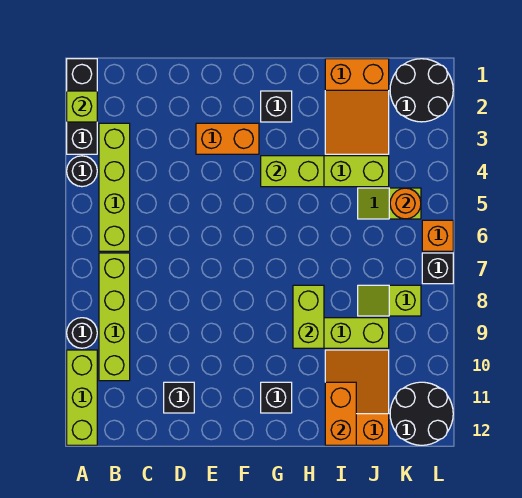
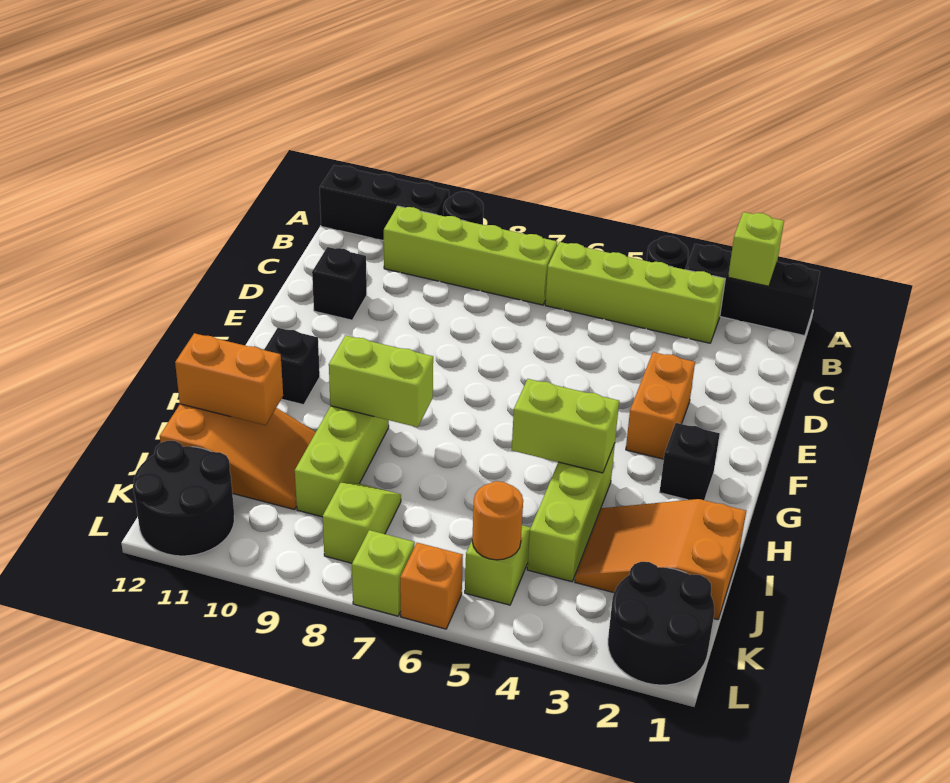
lime 1x3 brick [67,350,97,445] -> black 1x3 brick [320,165,449,241]
lime 1x2 brick [261,156,324,187] -> lime 1x2 brick turned to [512,379,619,473]
black 1x1 brick [422,253,453,284] -> lime 1x1 brick [352,530,415,616]

